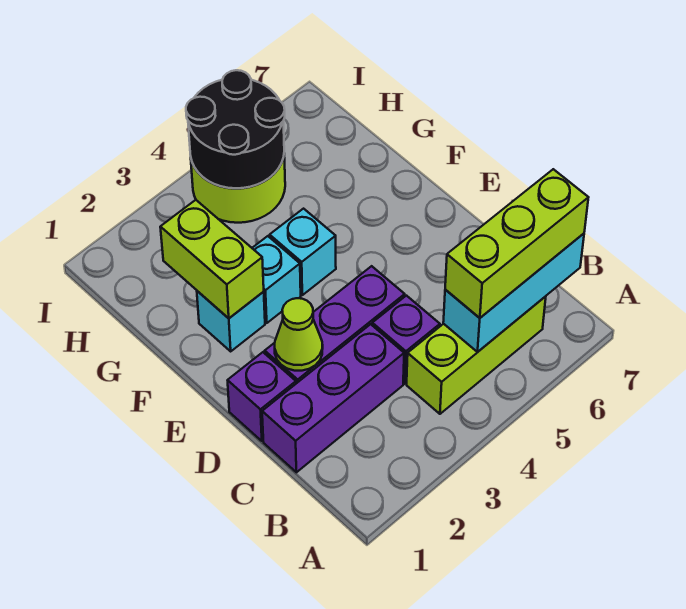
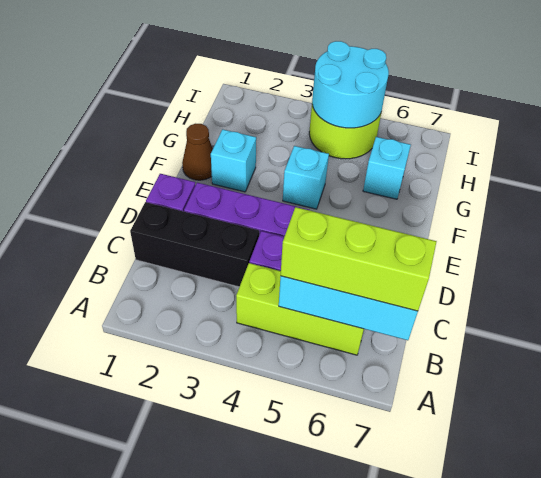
purple 1x3 brick [262,324,404,472] -> black 1x3 brick [130,202,259,287]
lime 1x1 cone [275,298,323,371] -> none
none -> brown 1x1 cone [182,124,213,180]
lime 1x2 brick [160,200,264,318] -> none
cyan 1x1 brick [252,236,301,323] -> cyan 1x1 brick moved to [363,137,411,199]
black 2x2 round brick [186,70,285,188] -> cyan 2x2 round brick [312,41,389,128]

